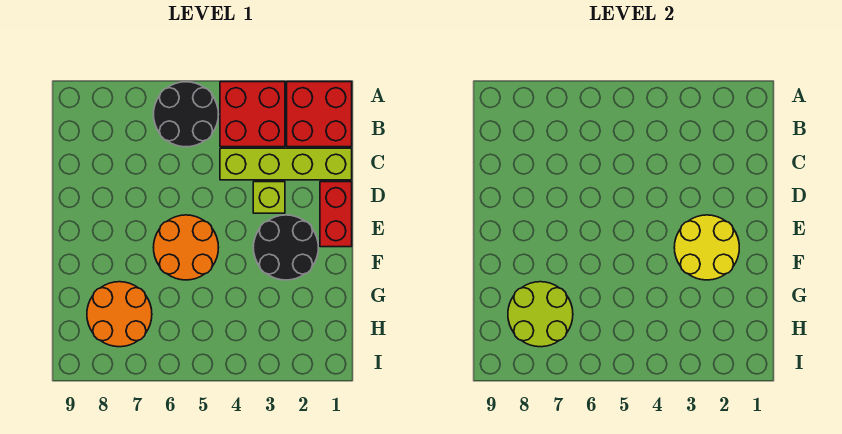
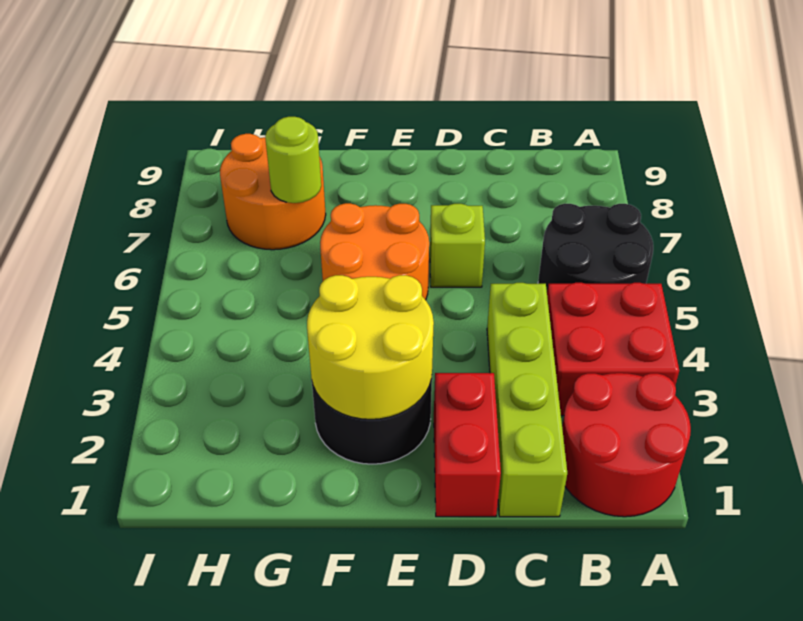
red 2x2 brick [287,82,352,147] -> red 2x2 round brick [562,373,691,517]
red 1x2 brick [320,182,352,247] -> red 1x2 brick turned to [434,373,501,517]
lime 1x1 brick [253,182,285,213] -> lime 1x1 brick moved to [430,204,485,287]
lime 2x2 round brick [508,282,573,347] -> lime 1x1 round brick [265,117,321,203]

